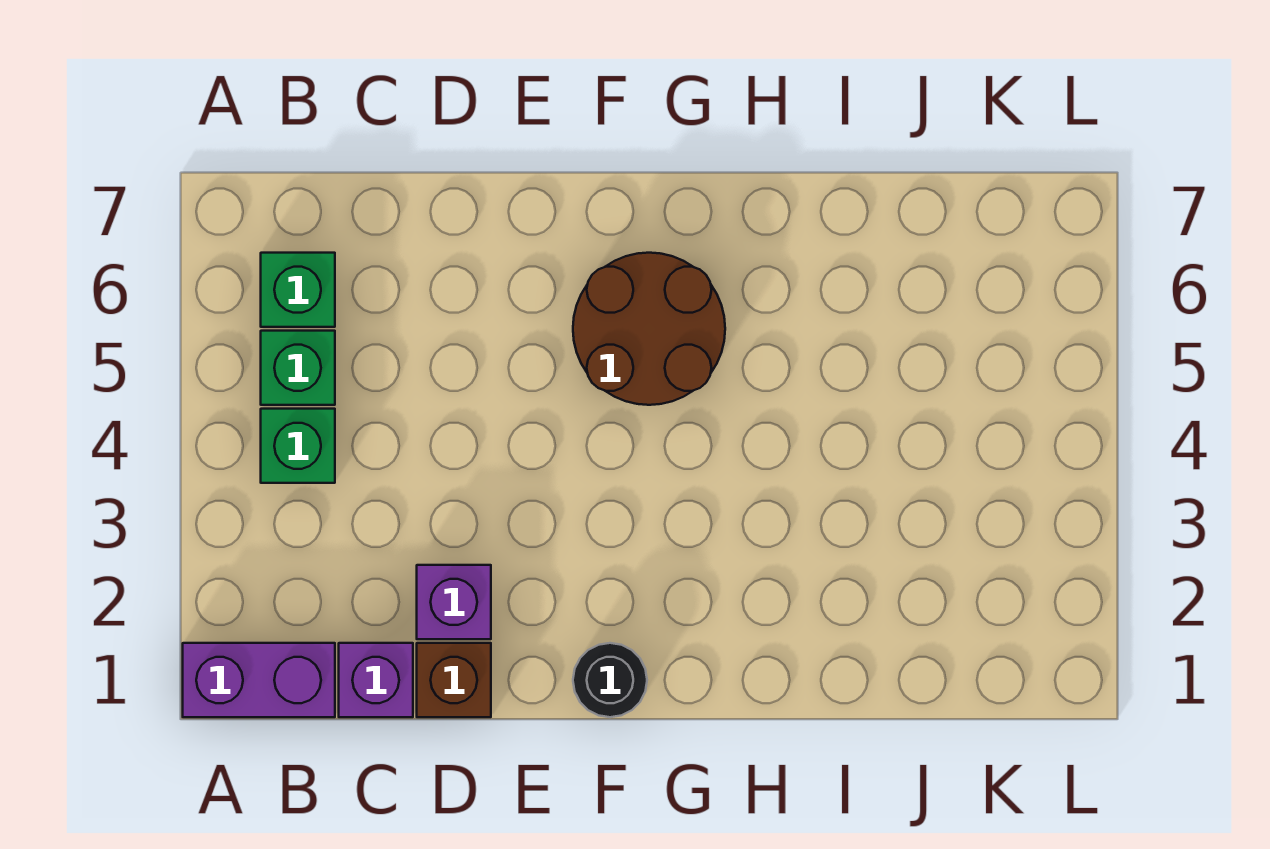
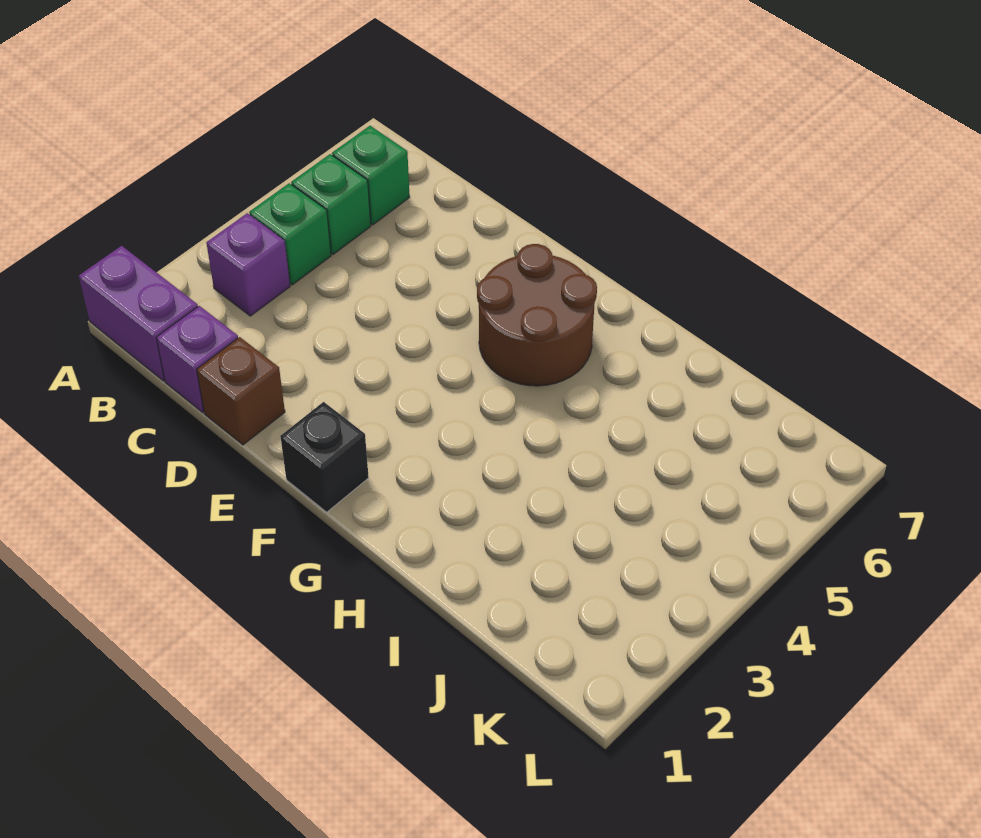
purple 1x1 brick [417,565,491,639] -> purple 1x1 brick moved to [206,213,290,316]
black 1x1 round brick [573,643,647,717] -> black 1x1 brick [280,402,369,512]

